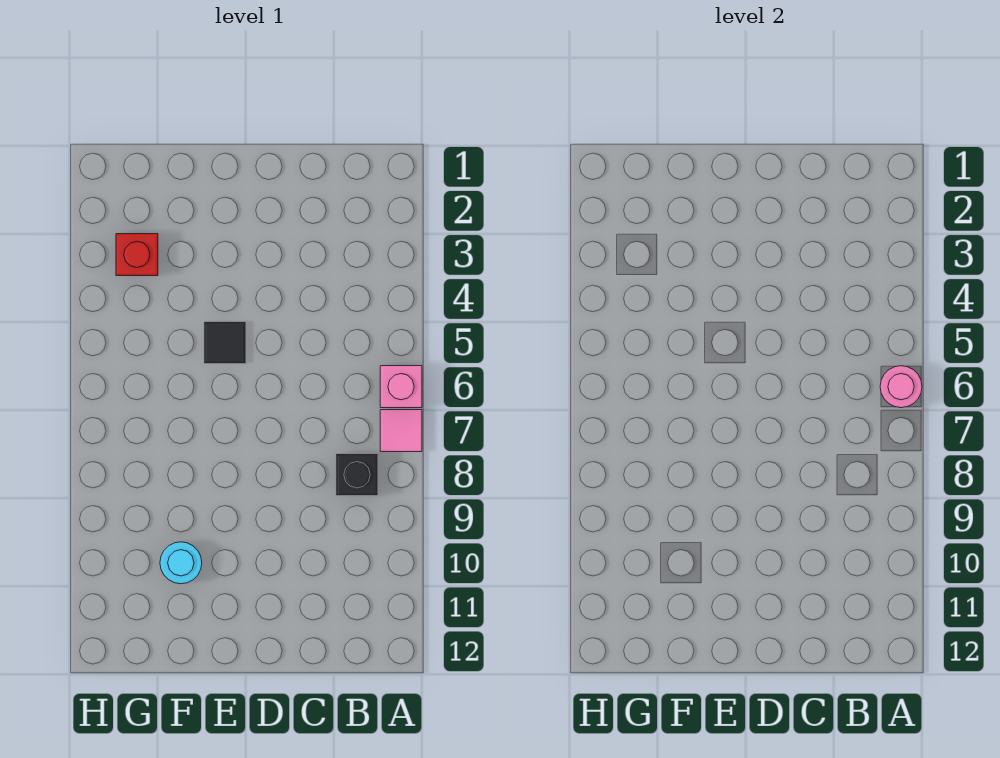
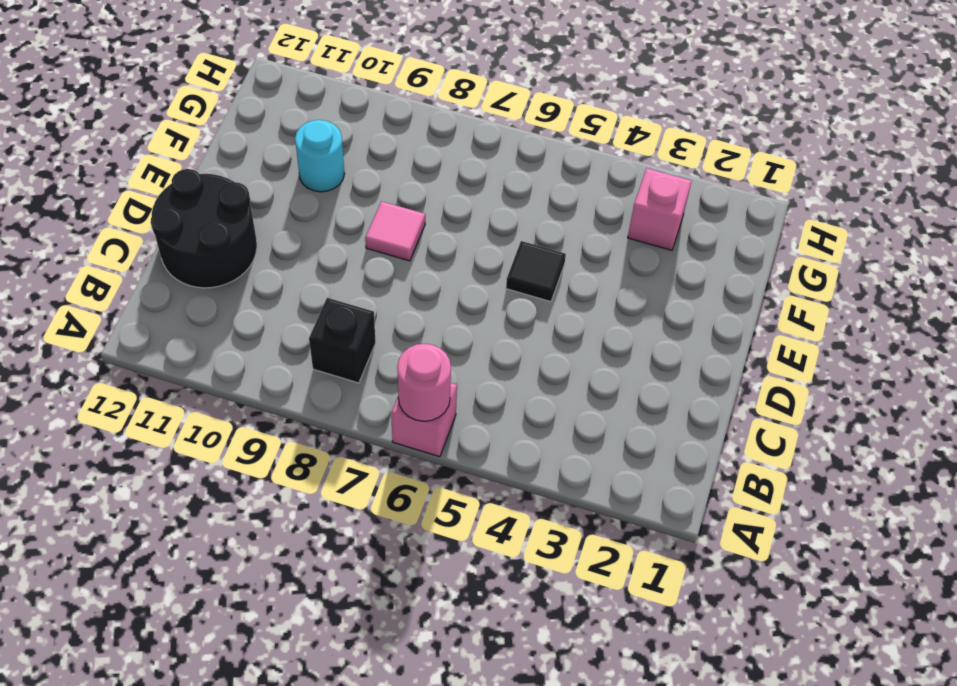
pink 1x1 tile [380,410,422,452] -> pink 1x1 tile moved to [365,201,425,261]
none -> black 2x2 round brick [151,169,257,288]
red 1x1 brick [116,234,158,276] -> pink 1x1 brick [628,168,692,250]

